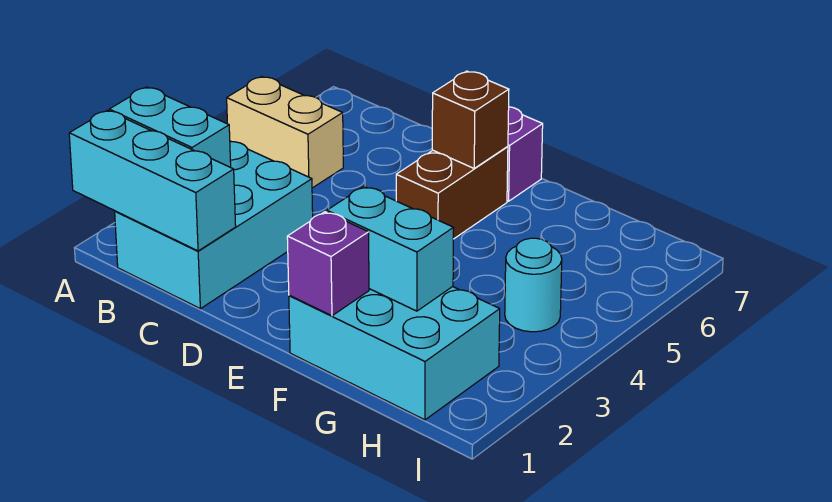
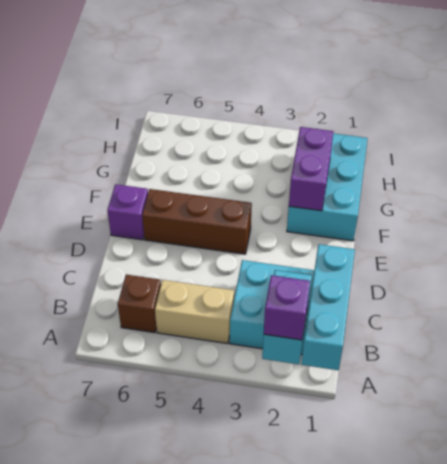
tan 1x2 brick [227,77,343,188] -> tan 1x2 brick turned to [155,280,234,344]
brown 1x2 brick [396,147,508,239] -> brown 1x3 brick [142,189,252,254]
brown 1x1 brick [432,71,509,168] -> brown 1x1 brick moved to [118,275,161,333]
purple 1x1 brick [287,212,369,316] -> purple 1x1 brick moved to [264,275,310,340]
cyan 1x2 brick [327,186,454,311] -> purple 1x2 brick [289,127,333,211]
cyan 1x1 round brick [505,238,562,332] -> none

